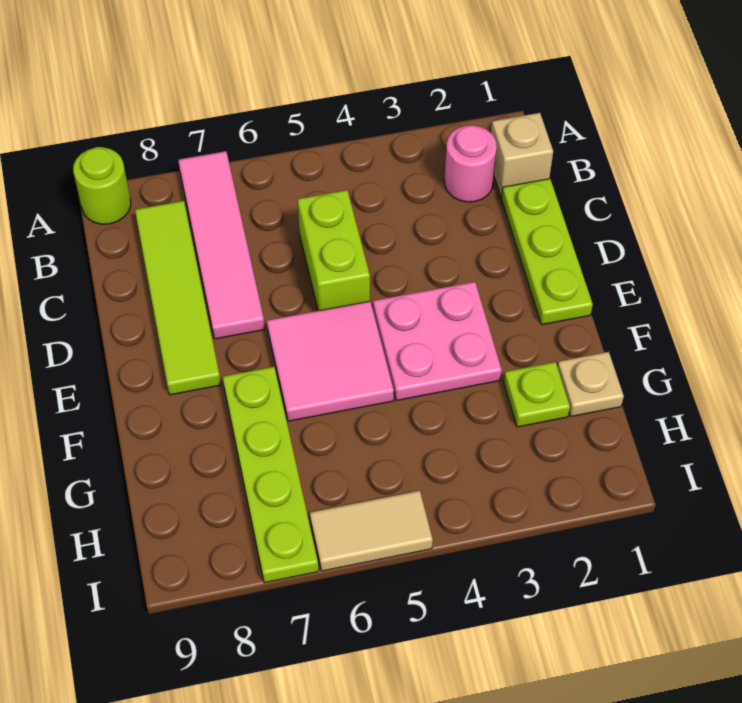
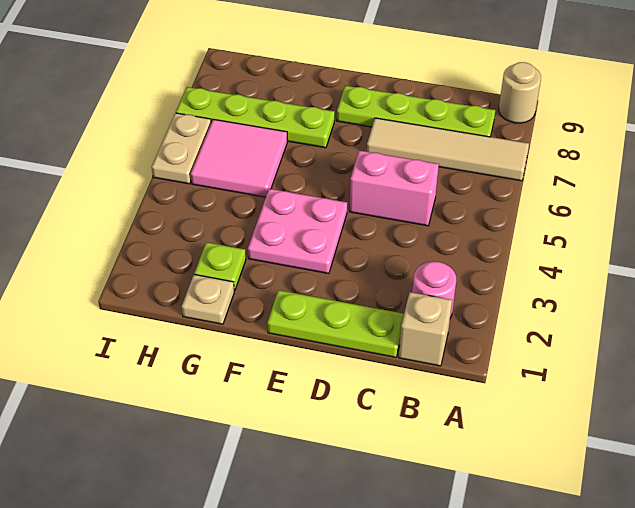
pink 1x4 tile [178,151,265,339] -> tan 1x4 tile [367,118,529,181]
lime 1x1 round brick [73,147,131,224] -> tan 1x1 round brick [499,62,541,123]
lime 1x4 tile [135,201,221,395] -> lime 1x4 plate [337,86,495,137]
lime 1x2 brick [298,190,370,311] -> pink 1x2 brick [349,150,439,226]
pink 2x2 tile [267,301,394,421] -> pink 2x2 tile moved to [191,119,287,197]
tan 1x2 tile [310,491,433,571] -> tan 1x2 plate [152,113,211,184]

